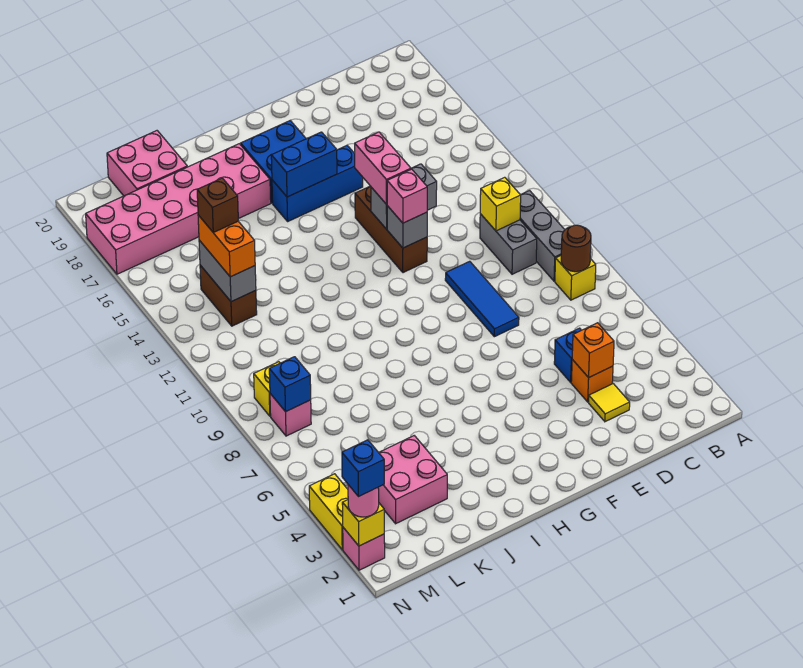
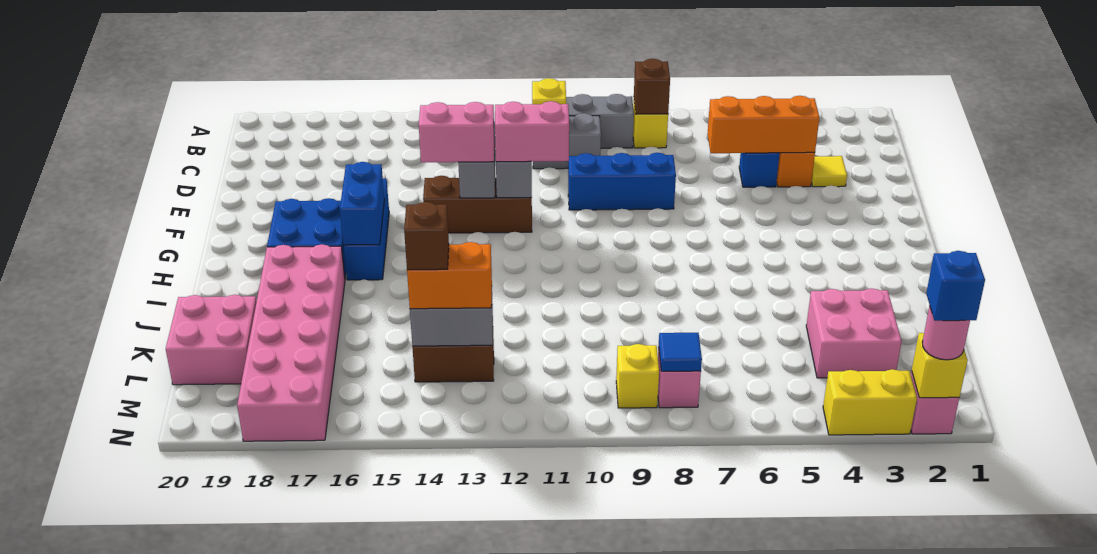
brown 1x1 round brick [561,225,591,272] -> brown 1x1 brick [634,59,670,114]
orange 1x1 brick [572,323,614,378] -> orange 1x3 brick [707,96,820,153]
blue 1x3 tile [445,261,519,337] -> blue 1x3 brick [568,153,676,210]
pink 1x1 brick [387,169,427,223] -> pink 1x2 brick [495,101,569,162]
blue 1x1 brick [269,357,311,412] -> blue 1x1 tile [659,333,702,371]

